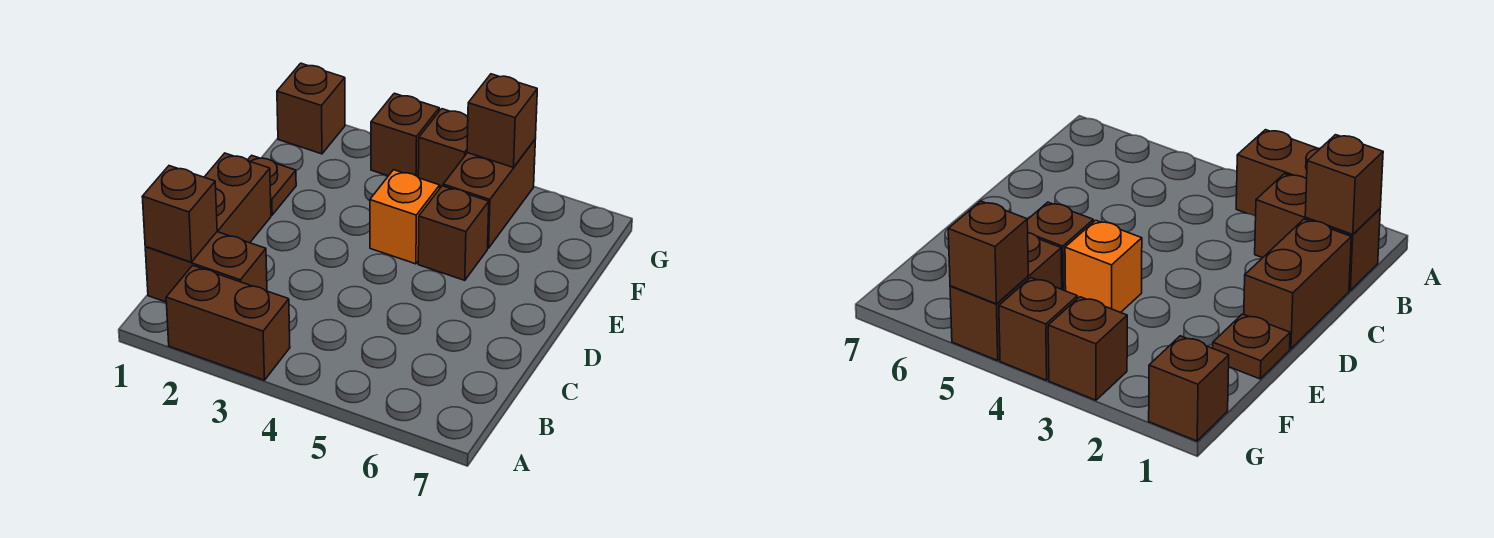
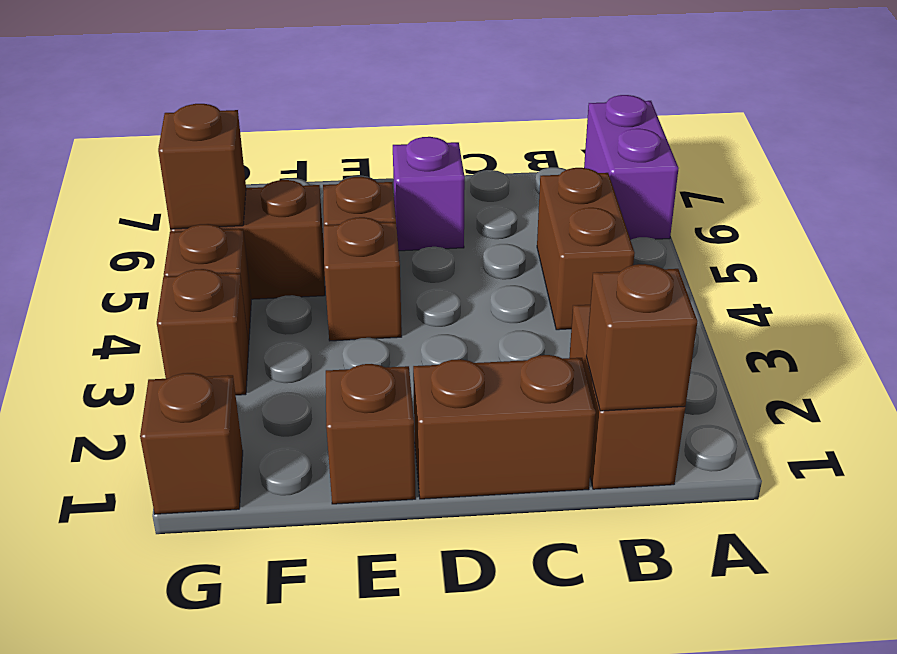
brown 1x2 brick [166,265,290,380] -> brown 1x2 brick moved to [537,168,635,330]
none -> purple 1x2 brick [584,95,679,240]
none -> purple 1x1 brick [393,137,465,251]
brown 1x1 plate [248,155,296,215] -> brown 1x1 brick [326,364,416,504]
orange 1x1 brick [370,170,440,264] -> brown 1x1 brick [324,217,402,341]

